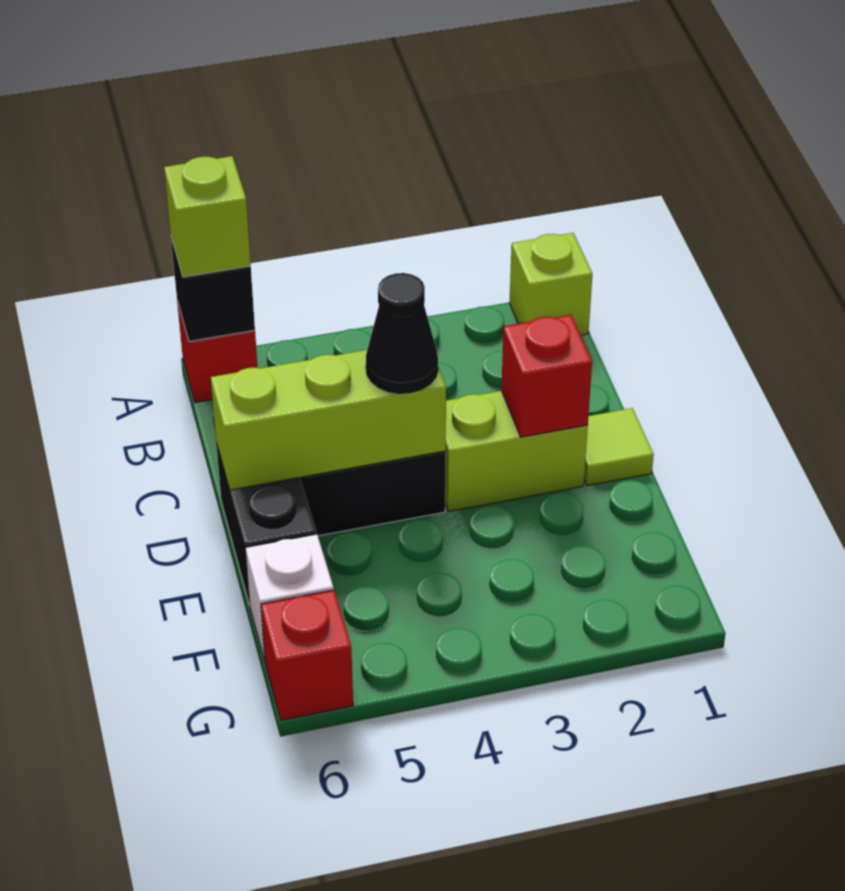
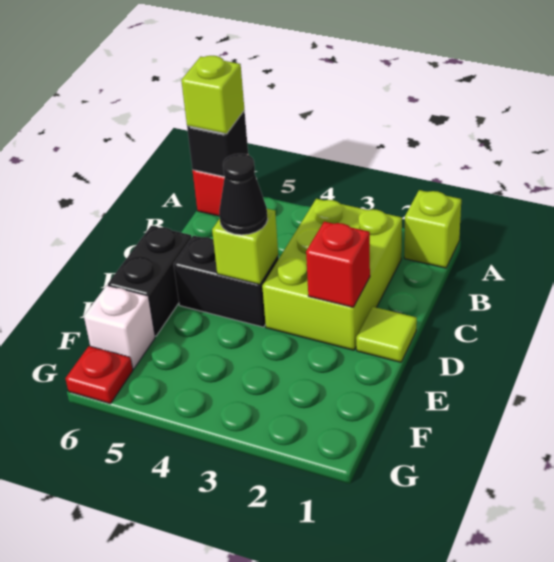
lime 1x2 brick [445,391,588,511] -> lime 2x3 brick [262,199,402,350]
lime 1x3 brick [211,350,446,490] -> lime 1x1 brick [212,209,278,284]
red 1x1 brick [261,590,353,720] -> red 1x1 plate [65,346,133,403]

